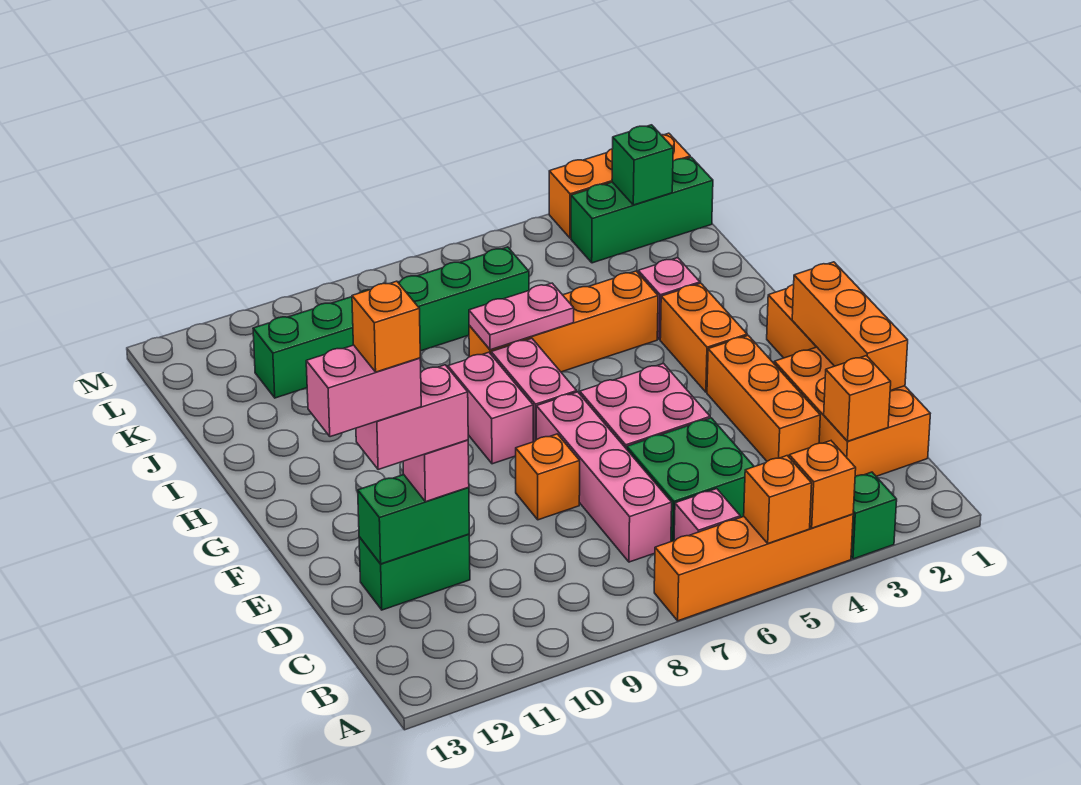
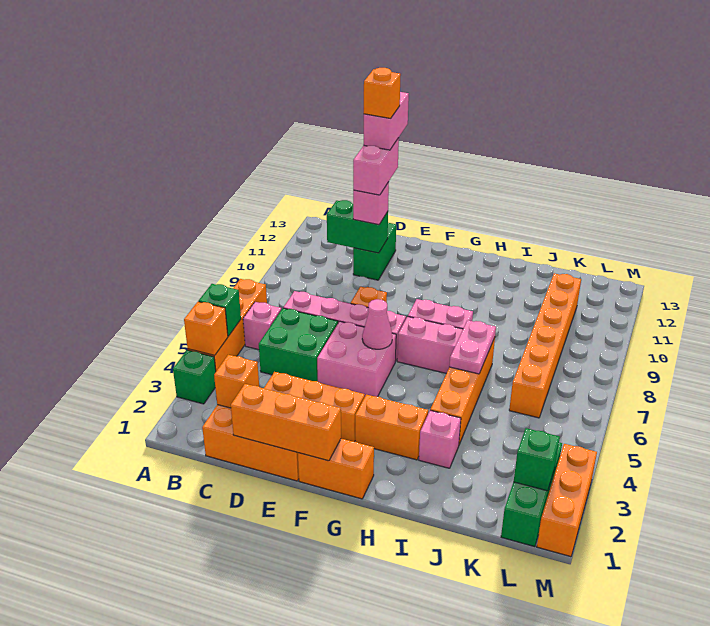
orange 1x1 brick [744,456,812,543] -> green 1x1 brick [199,284,241,336]
green 1x2 brick [358,475,469,564] -> green 1x2 brick turned to [327,200,388,253]
none -> pink 1x1 cone [362,299,392,349]
green 1x6 brick [253,247,529,398] -> orange 1x6 brick [509,273,581,418]

